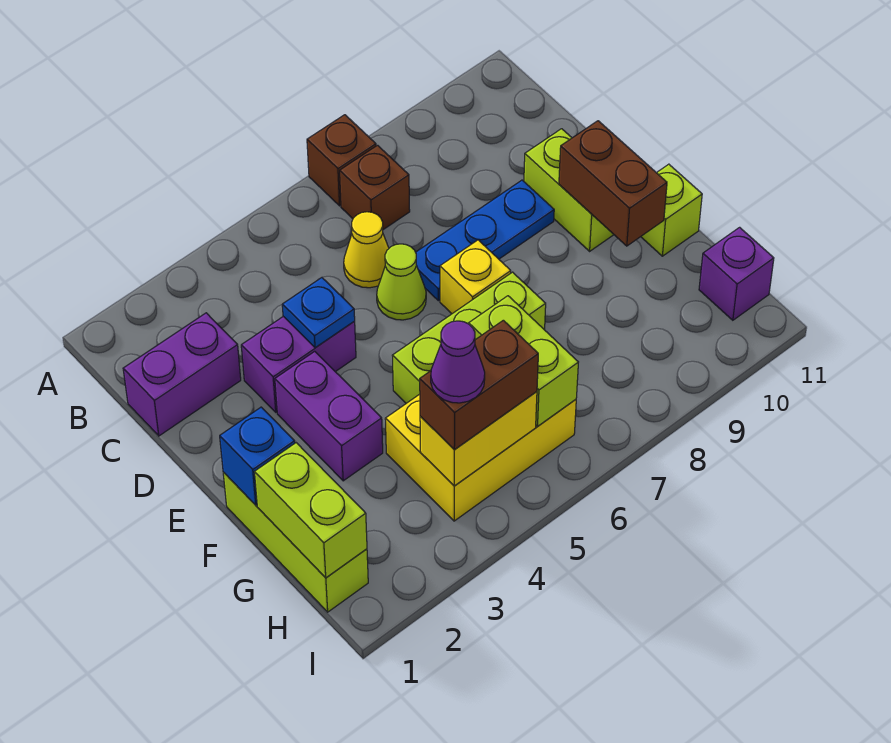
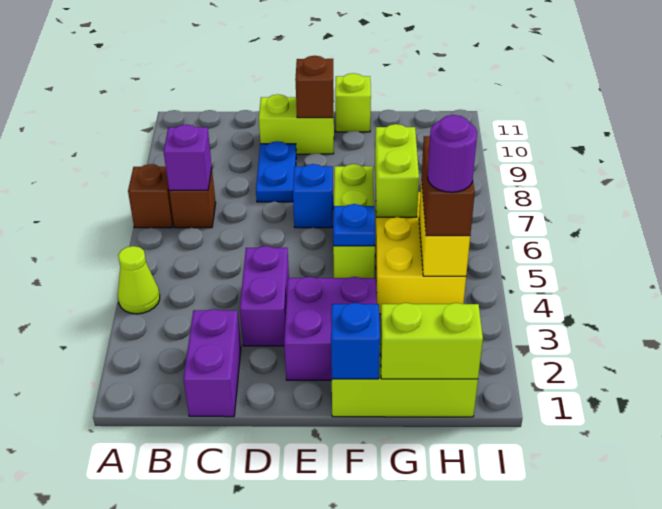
yellow 1x1 cone [344,212,389,288] -> none
blue 1x1 plate [282,278,355,348] -> blue 1x1 plate moved to [333,204,375,246]
lime 1x1 cone [377,244,426,320] -> lime 1x1 cone moved to [118,246,160,314]
blue 1x3 plate [416,180,554,301] -> blue 1x2 plate [256,141,296,202]
purple 1x2 brick [275,351,383,481] -> purple 2x2 brick [284,277,377,380]
yellow 1x1 brick [440,240,511,314] -> blue 1x1 brick [293,164,333,228]
brown 1x2 brick [559,121,667,246] -> brown 1x1 brick [295,56,334,118]
lime 1x2 brick [469,296,578,426] -> lime 1x2 brick turned to [375,124,419,217]
purple 1x1 cone [431,321,485,403] -> purple 1x1 round brick [427,115,477,192]
purple 1x1 brick [699,227,774,320] -> purple 1x1 brick moved to [164,124,212,190]

